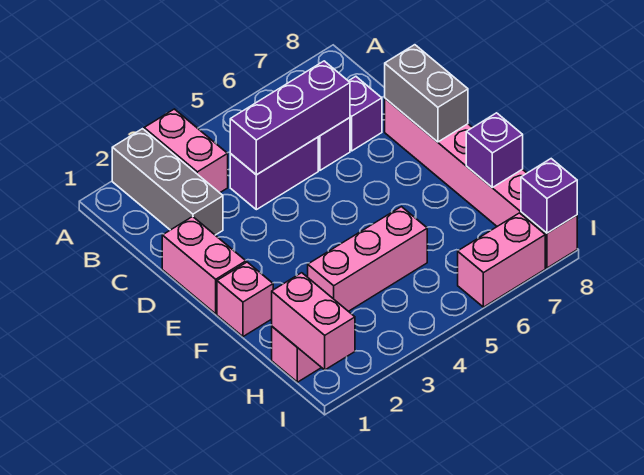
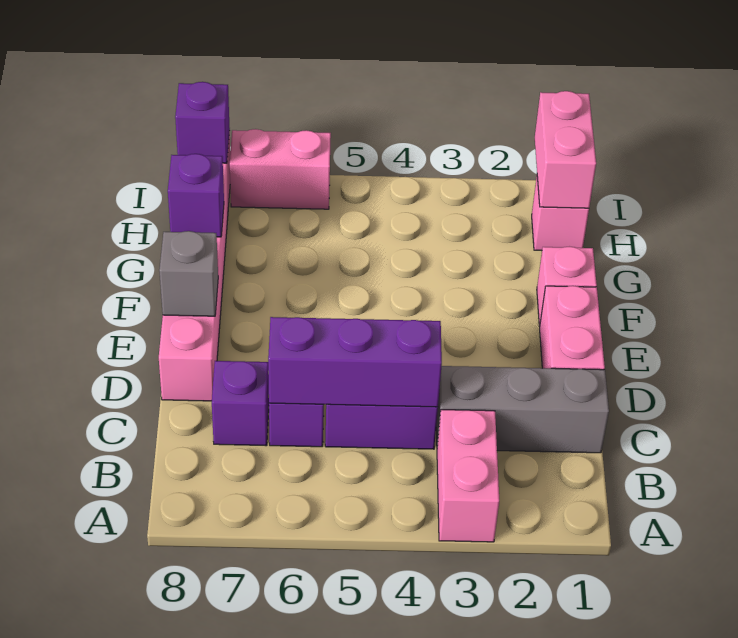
grey 1x3 brick [112,129,223,235] -> grey 1x3 brick turned to [436,366,609,453]
grey 1x2 brick [385,45,468,142] -> grey 1x1 brick [159,231,218,316]
pink 1x3 brick [308,207,427,311] -> none

